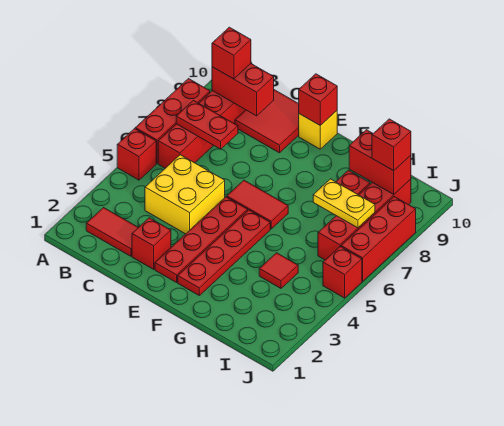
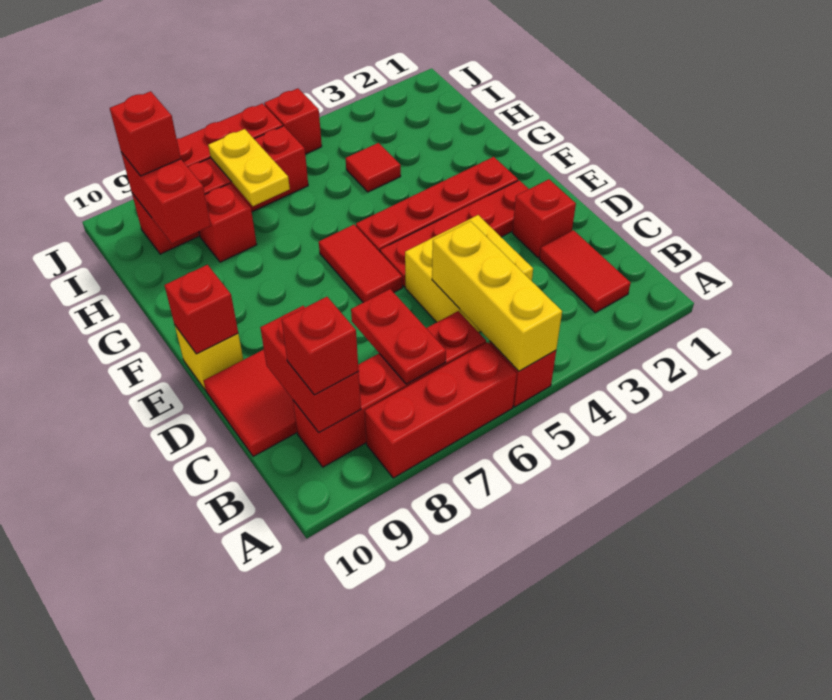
none -> yellow 1x3 brick [432,221,562,371]

